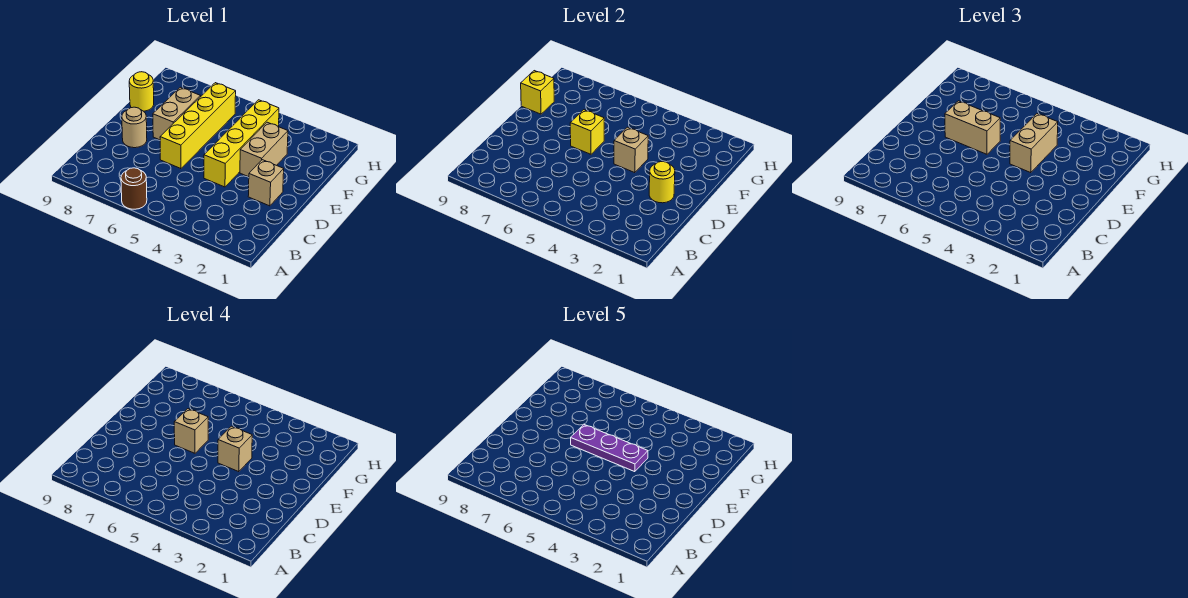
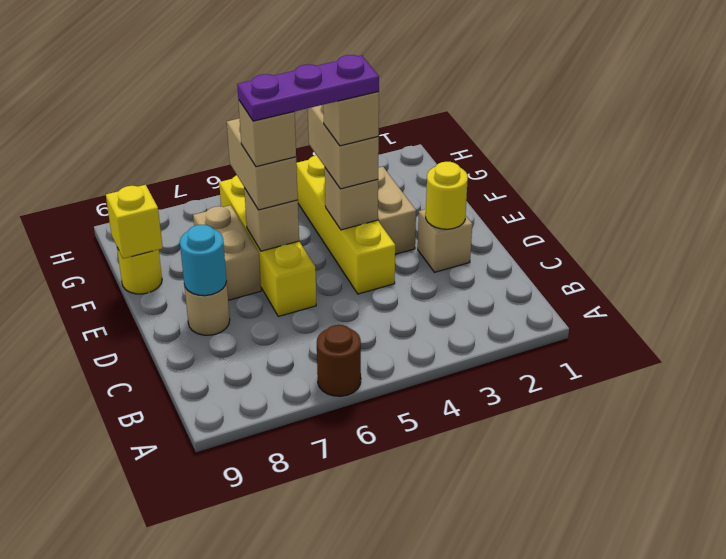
none -> cyan 1x1 round brick [180,225,227,296]
yellow 1x1 brick [570,110,604,154] -> tan 1x1 brick [244,188,299,251]
tan 1x2 brick [945,101,1000,154] -> tan 1x2 brick turned to [227,118,298,210]

